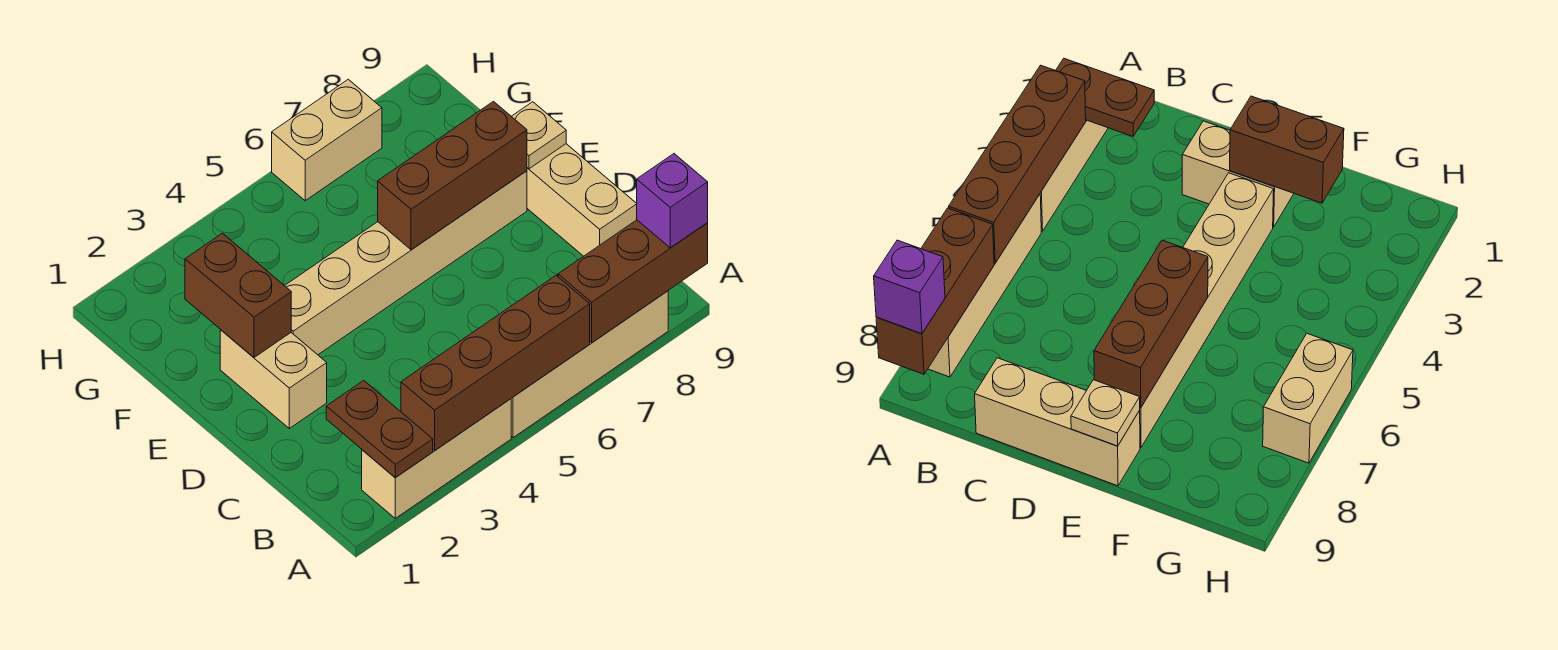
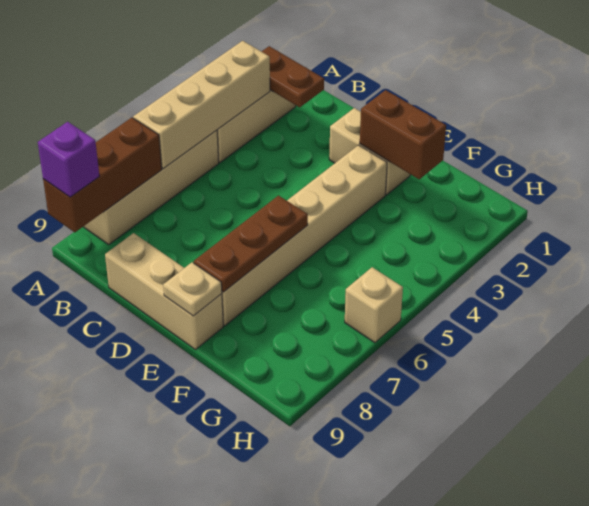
brown 1x4 brick [401,275,590,450] -> tan 1x4 brick [133,41,270,169]
brown 1x3 brick [378,101,527,250] -> brown 1x3 plate [193,196,308,292]
tan 1x2 brick [272,79,382,201] -> tan 1x1 brick [345,267,403,343]

